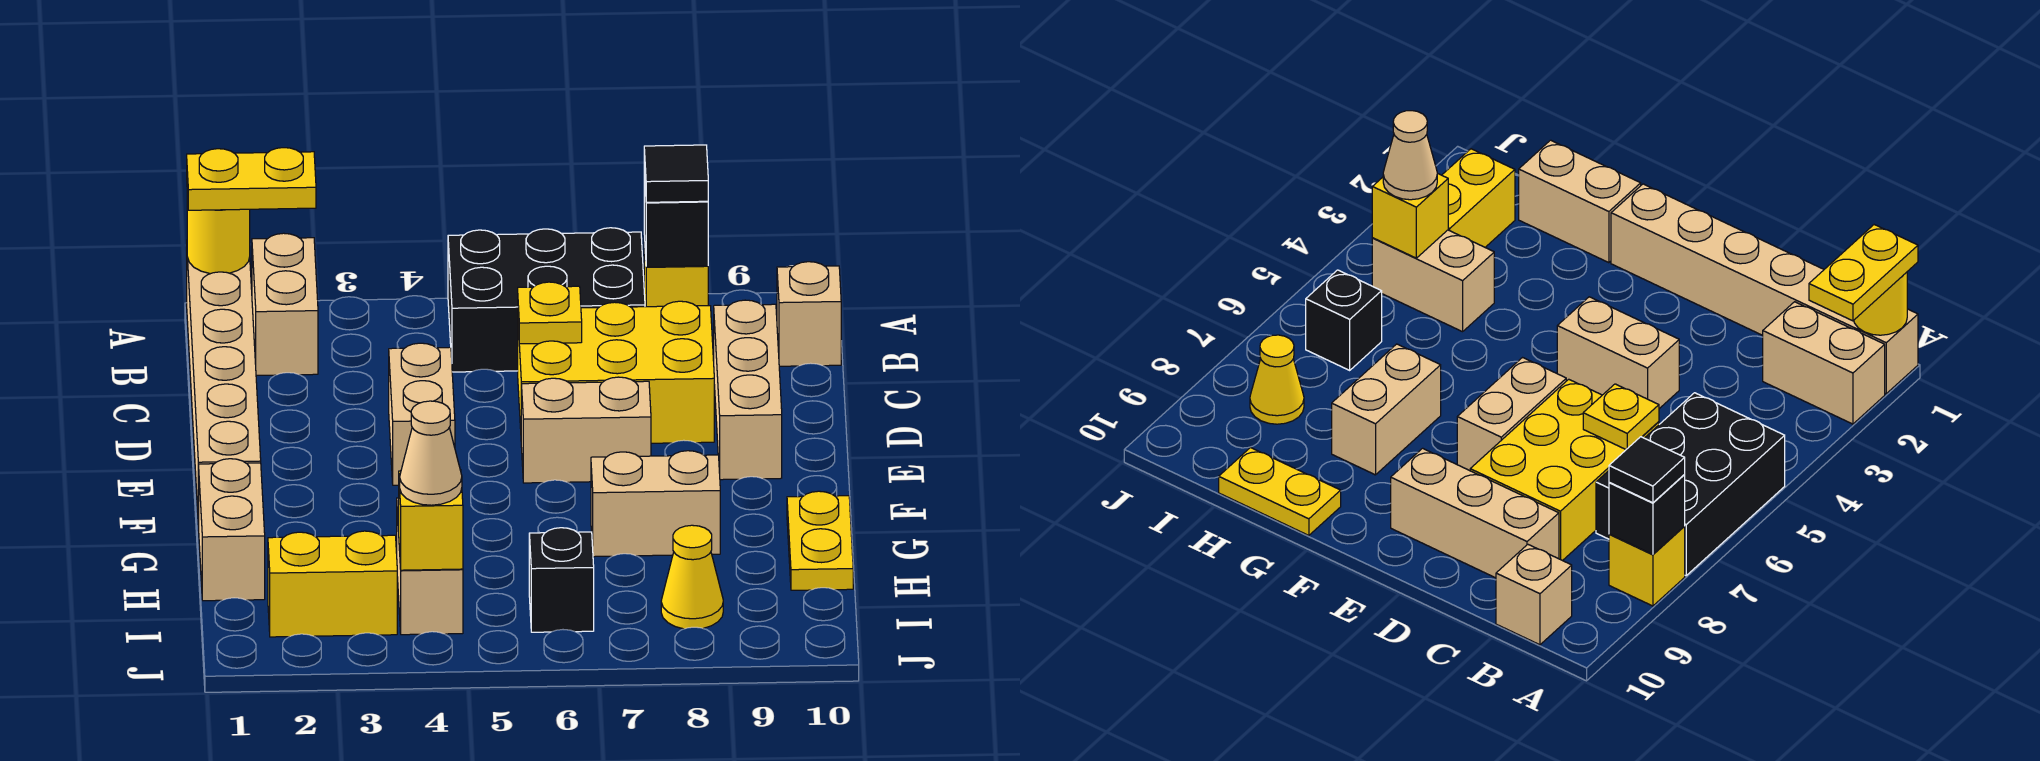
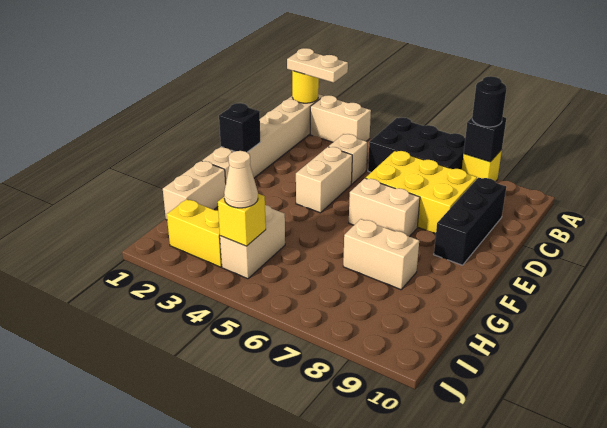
yellow 1x2 plate [187,148,316,210] -> tan 1x2 plate [287,48,348,83]
tan 1x2 brick [252,233,318,375] -> tan 1x2 brick turned to [310,95,371,142]
black 1x1 tile [644,145,708,202] -> black 1x1 round brick [472,76,507,127]
tan 1x1 brick [777,262,841,366] -> tan 1x1 brick moved to [329,134,367,184]
yellow 1x1 plate [518,282,582,344] -> none
tan 1x3 brick [714,300,782,480] -> black 1x3 brick [434,178,506,265]
yellow 1x2 plate [787,491,853,590] -> none
black 1x1 brick [529,528,594,632] -> black 1x1 brick moved to [219,103,260,152]
yellow 1x1 cone [661,525,723,629] -> none

